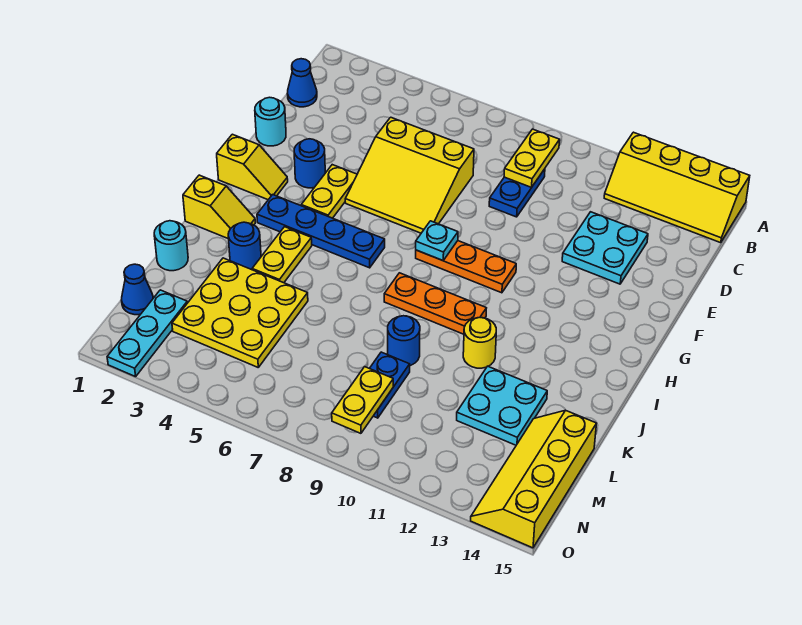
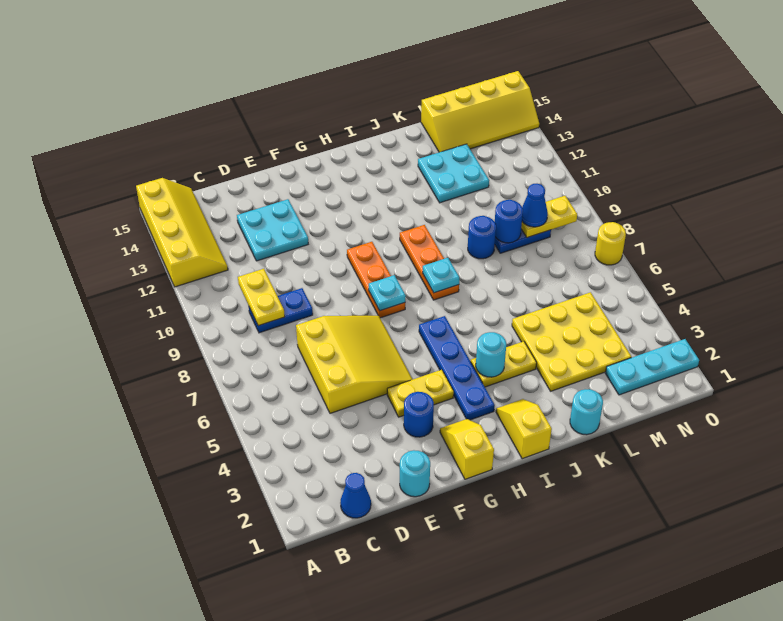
yellow 1x2 plate [504,129,560,187] -> yellow 1x2 plate turned to [238,269,285,326]
none -> cyan 1x1 round brick [476,332,506,377]
none -> cyan 1x1 plate [423,258,459,293]
blue 1x1 round brick [228,222,261,270] -> blue 1x1 round brick moved to [495,200,523,243]
yellow 1x1 round brick [463,318,496,368] -> yellow 1x1 round brick moved to [595,222,626,265]
blue 1x1 cone [122,264,153,315] -> blue 1x1 cone moved to [522,184,548,227]

